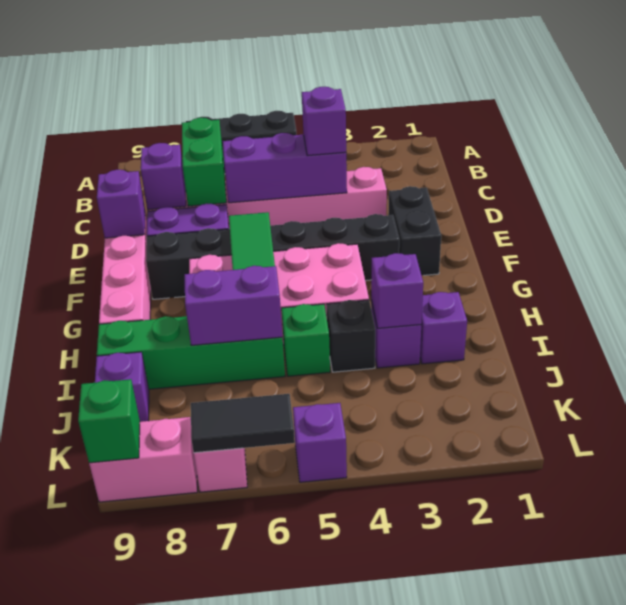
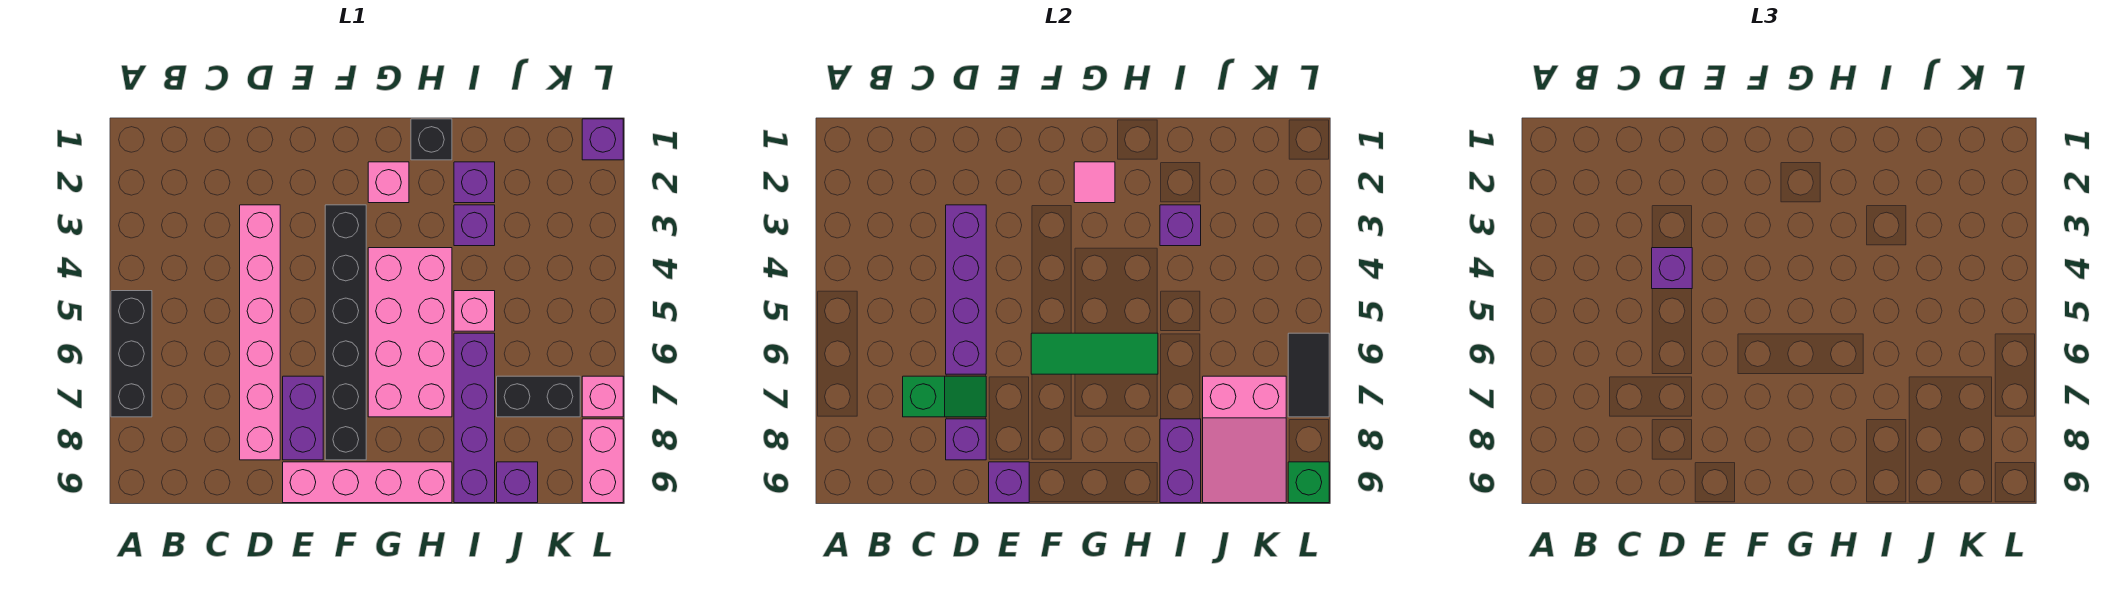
green 1x2 brick [182,118,226,206] -> green 1x2 slope [903,376,986,417]
purple 1x3 brick [223,133,347,203] -> purple 1x4 brick [946,205,986,374]
black 1x2 brick [389,186,441,275] -> black 1x2 brick moved to [497,376,580,417]
none -> pink 1x1 brick [368,162,409,203]
none -> pink 1x1 tile [1074,162,1115,203]
black 1x1 brick [327,300,375,372] -> black 1x1 brick moved to [411,119,452,160]
green 1x1 brick [281,304,330,376] -> pink 1x1 brick [454,291,495,331]
green 1x4 brick [97,316,285,389] -> purple 1x4 brick [454,333,495,503]
purple 1x2 brick [185,266,282,345] -> purple 1x2 brick moved to [1160,419,1201,503]
none -> pink 2x3 slope [1203,376,1286,503]
purple 1x1 brick [293,403,347,482] -> purple 1x1 brick moved to [582,119,623,160]

